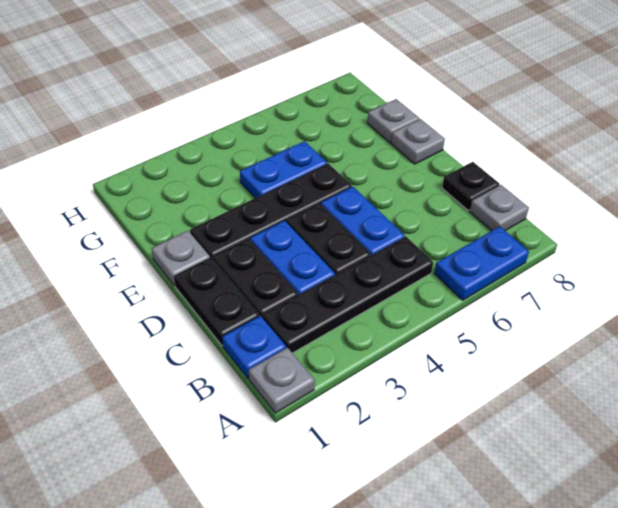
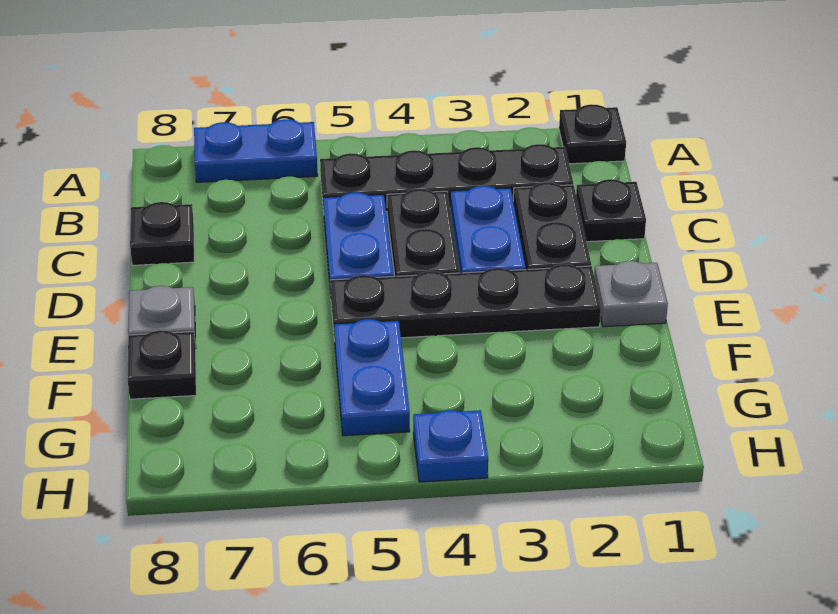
grey 1x1 plate [249,348,315,413] -> black 1x1 plate [559,104,626,164]
blue 1x1 plate [222,316,286,378] -> blue 1x1 plate moved to [413,410,488,482]
grey 1x1 plate [470,185,529,231] -> none
black 1x2 plate [174,257,259,346] -> black 1x1 plate [576,179,646,242]
blue 1x2 plate [240,141,327,198] -> blue 1x2 plate turned to [334,319,410,436]
grey 1x1 plate [367,99,419,143] -> black 1x1 plate [128,330,196,399]

